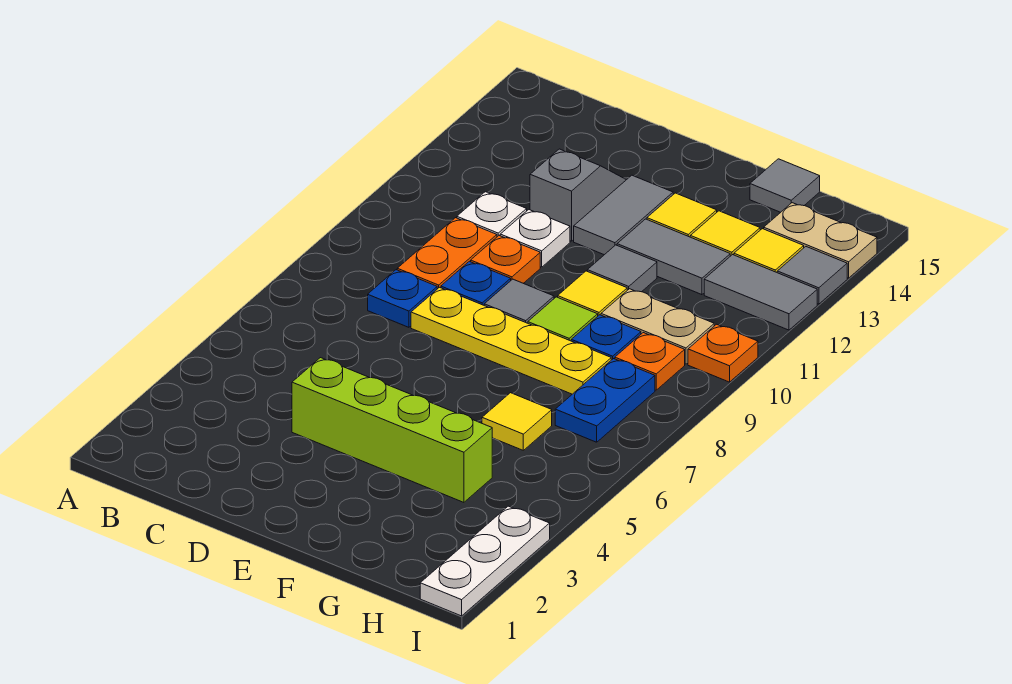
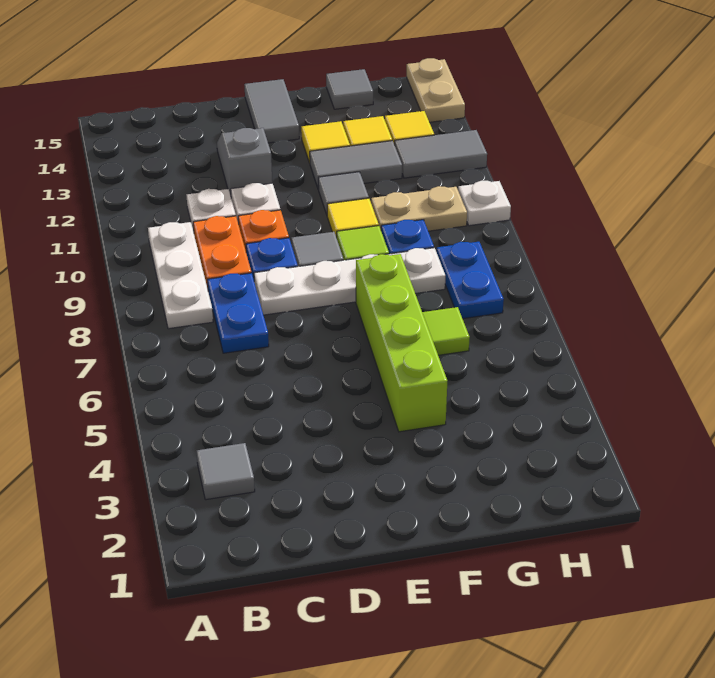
blue 1x1 plate [368,270,437,327] -> blue 1x2 plate [207,273,269,353]
lime 1x4 brick [292,358,492,502] -> lime 1x4 brick turned to [356,254,447,432]
yellow 1x4 plate [411,287,611,394] -> white 1x4 plate [254,248,445,315]
grey 1x2 tile [574,175,673,255] -> grey 1x2 tile moved to [244,79,299,143]
yellow 1x1 tile [482,393,552,450] -> lime 1x1 tile [422,307,470,355]
orange 1x1 plate [615,333,685,390] -> none
tan 1x2 plate [764,203,877,278] -> tan 1x2 plate turned to [407,58,465,122]
white 1x3 plate [420,506,550,616] -> white 1x3 plate moved to [148,222,213,329]
orange 1x1 plate [688,324,758,382] -> white 1x1 plate [458,181,511,226]
grey 1x1 tile [777,247,847,304] -> grey 1x1 tile moved to [197,443,255,500]

